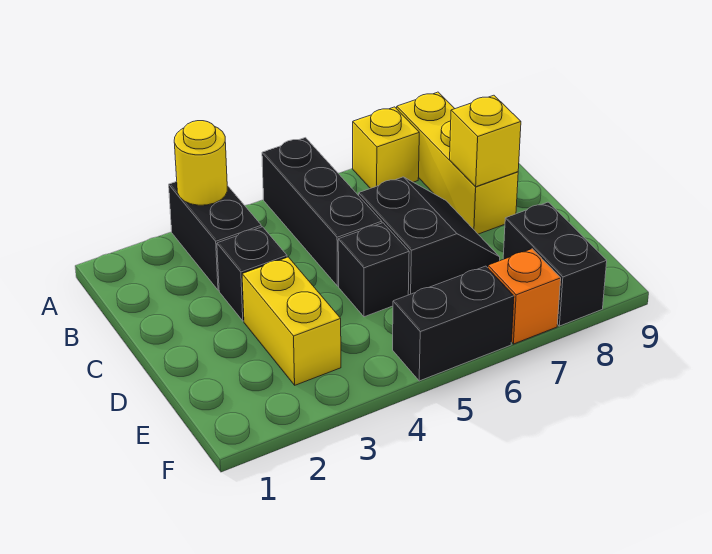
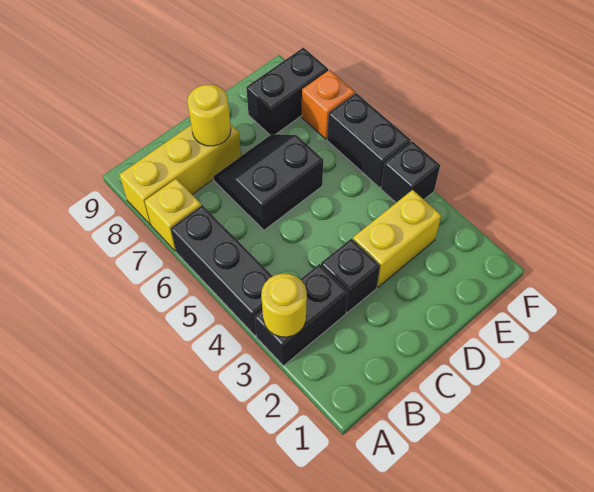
black 1x3 brick [262,138,382,286] -> black 1x3 brick turned to [171,205,273,336]
yellow 1x1 brick [450,95,521,187] -> yellow 1x1 round brick [187,85,231,146]
black 1x1 brick [338,223,409,317] -> black 1x1 brick moved to [381,141,440,203]

